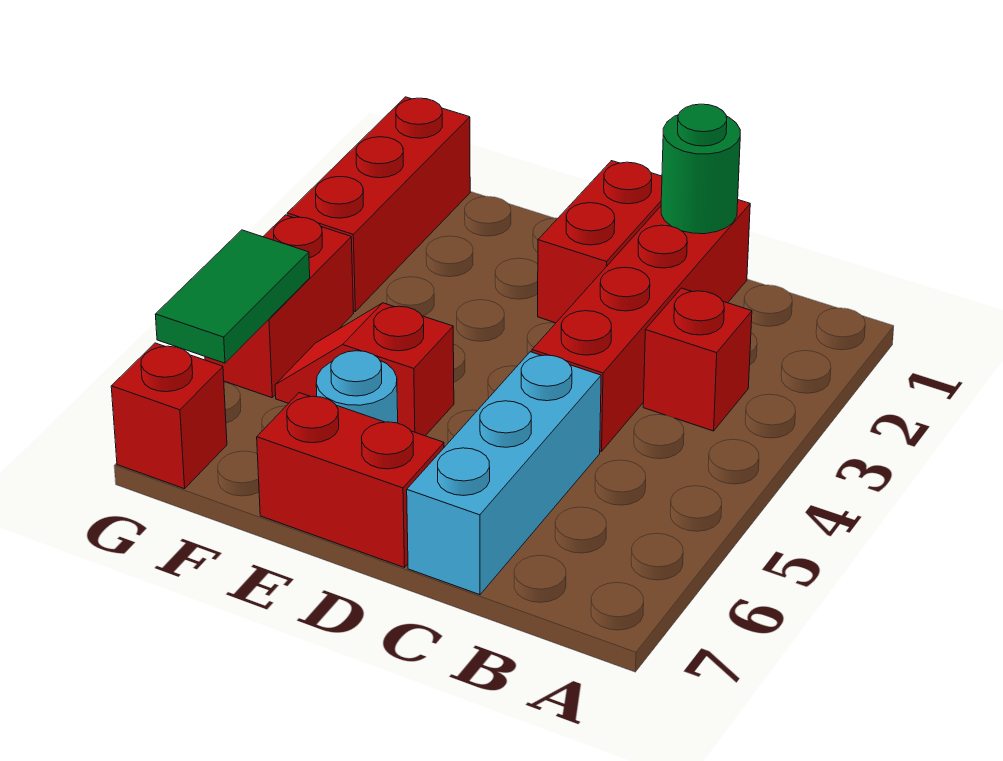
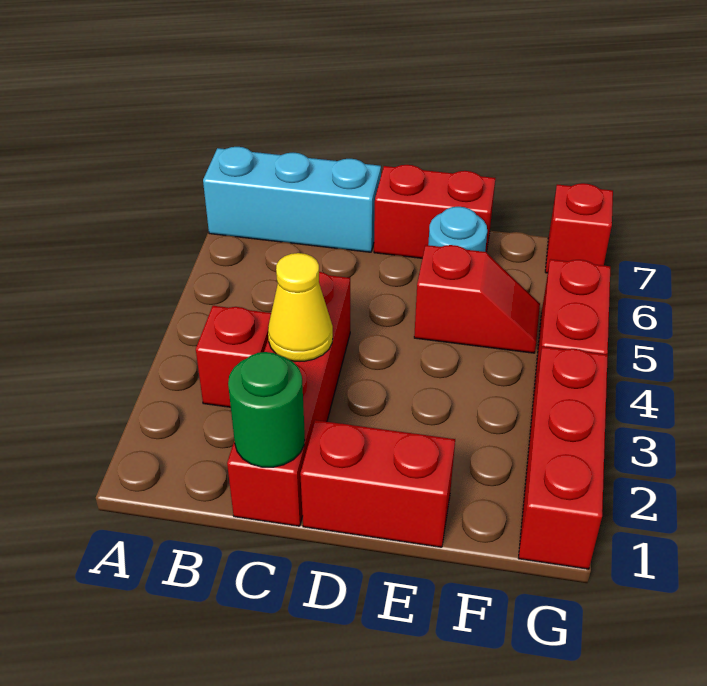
none -> yellow 1x1 cone [268,253,333,361]
cyan 1x3 brick [407,352,601,595] -> cyan 1x3 brick turned to [203,147,381,252]
red 1x2 brick [538,161,662,323] -> red 1x2 brick turned to [300,420,455,547]
green 1x2 tile [155,230,310,363] -> none

